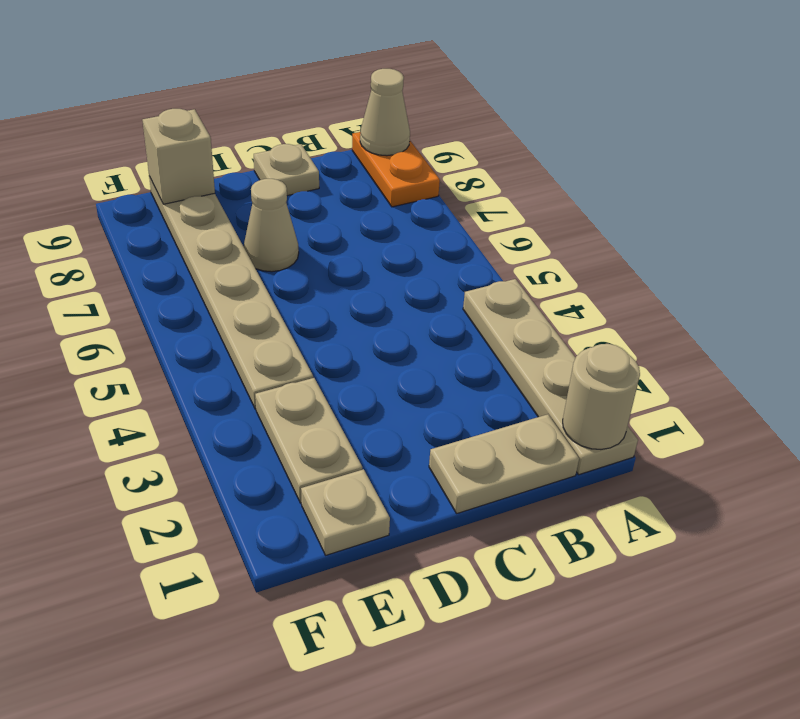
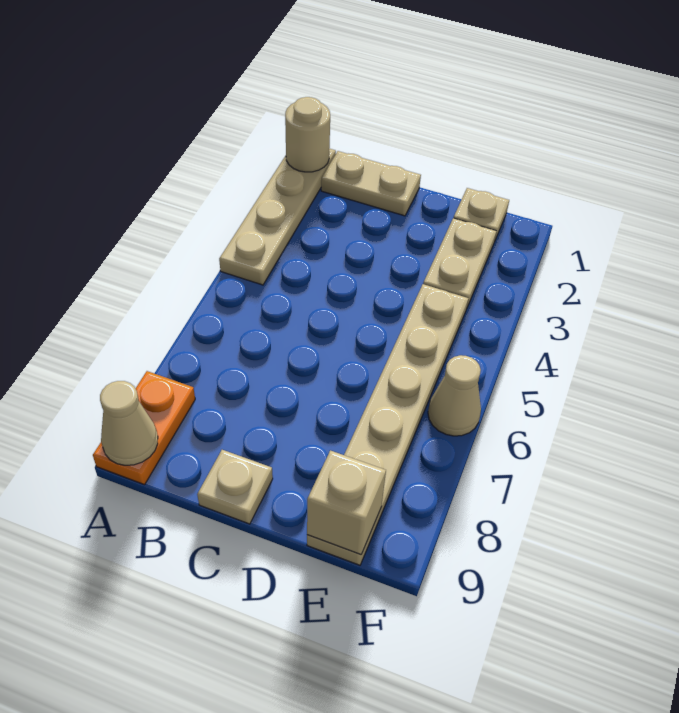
tan 1x1 cone [244,179,299,272] -> tan 1x1 cone moved to [428,355,481,436]

